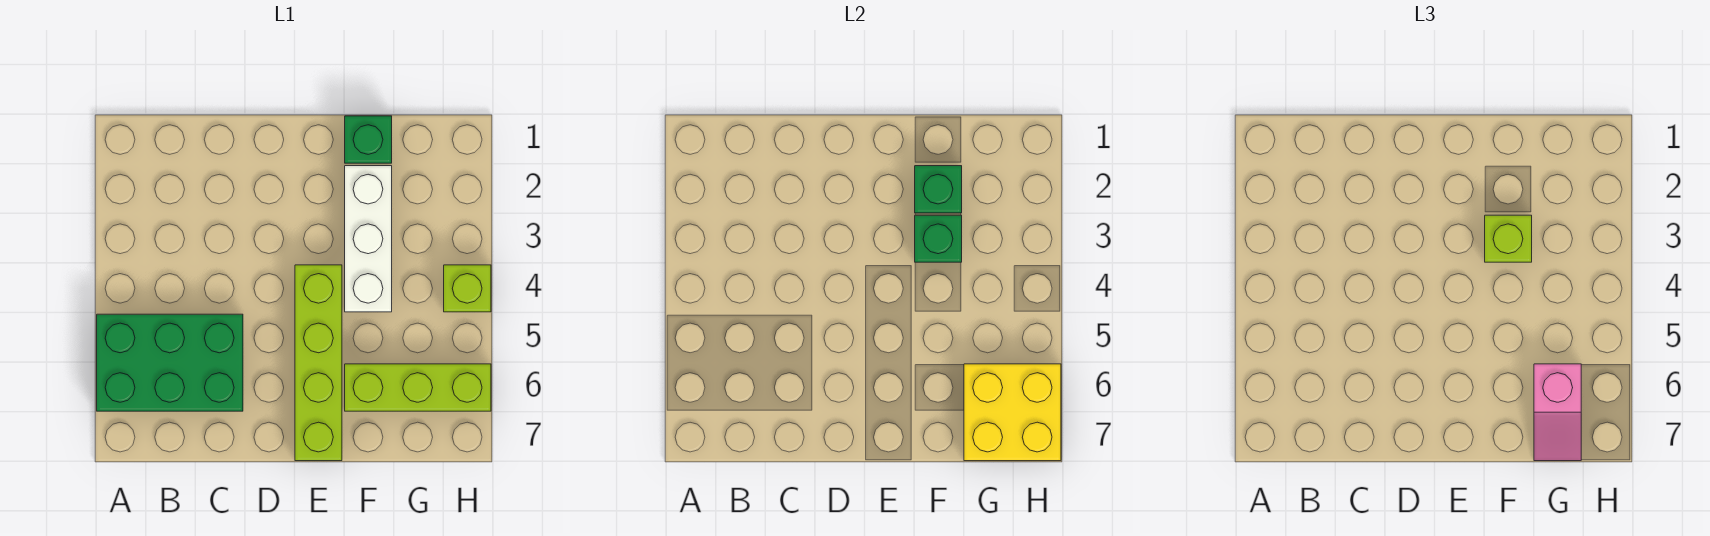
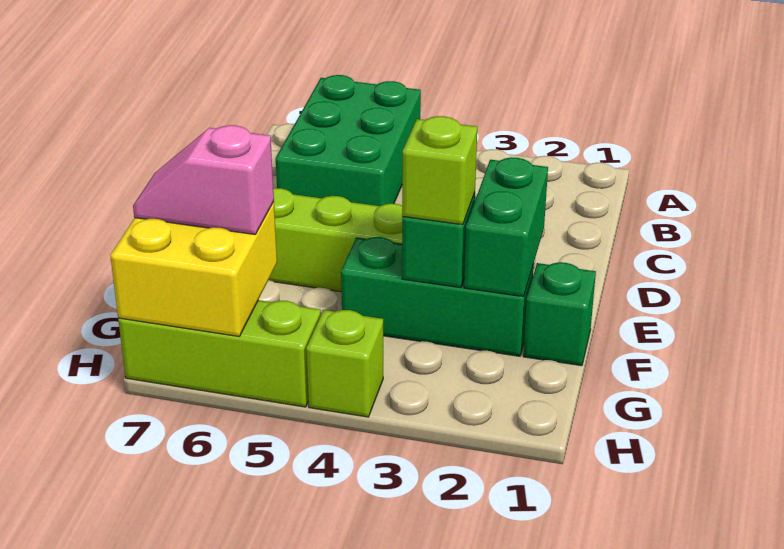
white 1x3 brick [345,166,392,312] -> green 1x3 brick [341,237,534,356]
green 1x1 brick [915,166,962,213] -> green 1x2 brick [464,157,548,297]
lime 1x3 brick [345,364,491,411] -> lime 1x3 brick turned to [118,300,321,407]

